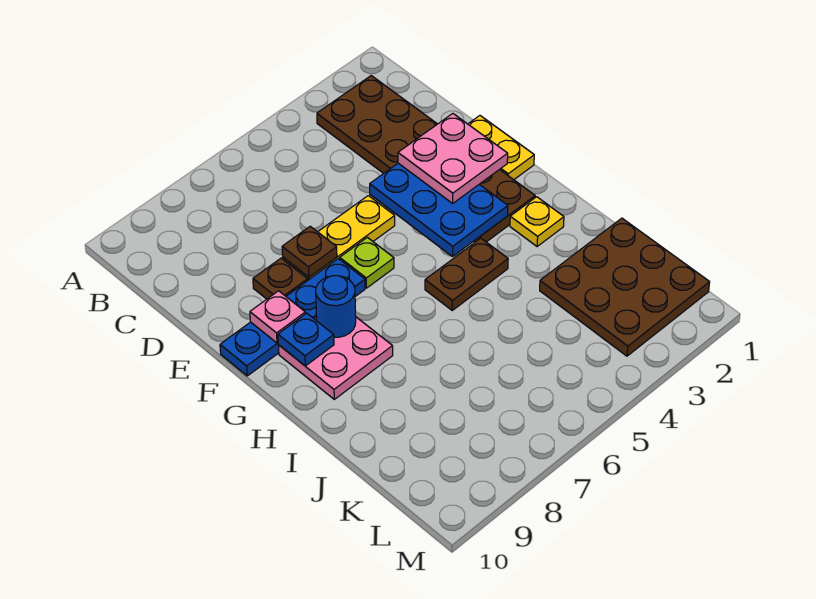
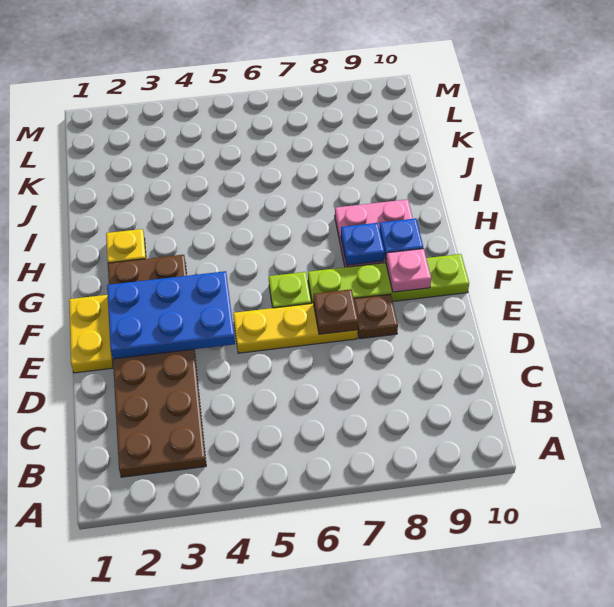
pink 2x2 plate [398,114,508,203] -> none
blue 2x3 plate [370,163,508,257] -> blue 2x3 plate turned to [107,271,235,359]
blue 1x4 plate [220,259,365,376] -> lime 1x4 plate [308,254,469,303]
blue 1x1 round brick [316,276,356,337] -> blue 1x1 plate [341,223,384,265]
brown 1x2 plate [425,238,508,310] -> none
brown 3x3 plate [540,218,710,356] -> none

